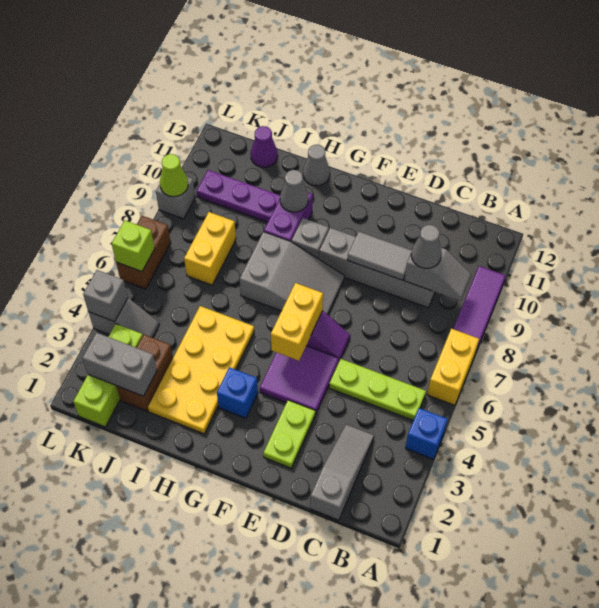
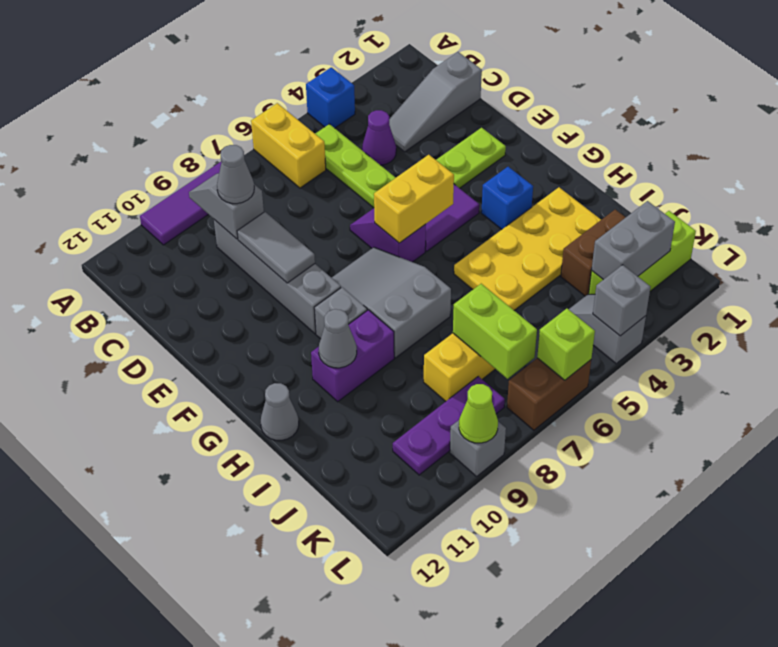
yellow 1x2 brick [427,329,479,405] -> yellow 1x2 brick turned to [251,103,326,188]
purple 1x3 plate [196,170,280,222] -> purple 1x3 plate turned to [393,376,505,475]
grey 1x2 brick [82,333,157,396] -> grey 1x2 brick turned to [592,201,675,280]
none -> lime 1x2 brick [453,284,537,379]
purple 1x1 cone [251,126,278,167] -> purple 1x1 cone moved to [362,110,396,165]

